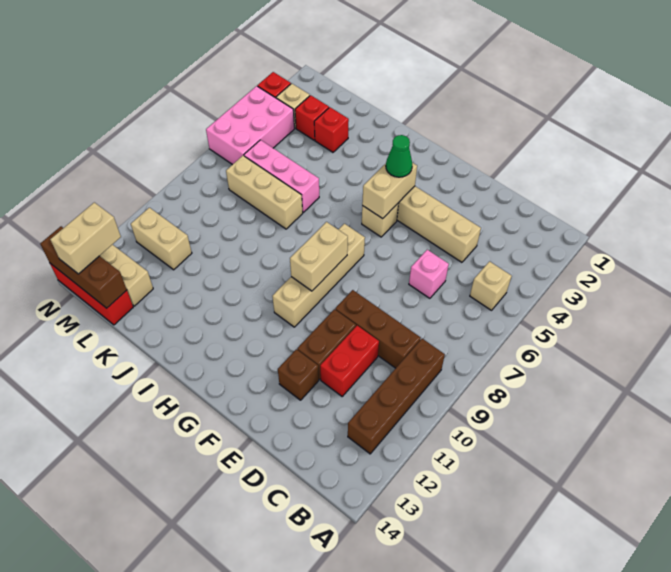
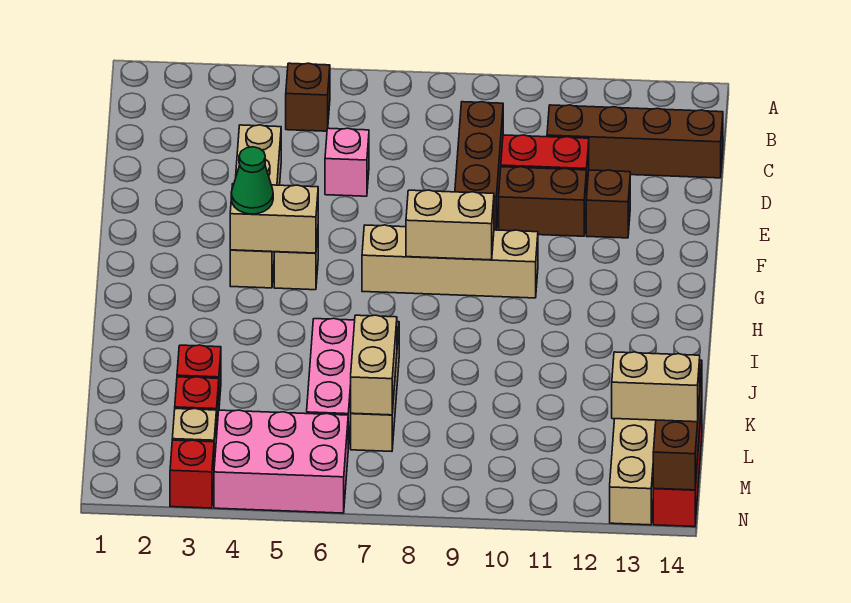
tan 1x1 brick [470,261,512,310] -> brown 1x1 brick [286,63,330,131]
brown 1x4 brick [348,339,445,454] -> brown 1x4 brick moved to [547,105,723,178]
tan 1x2 brick [131,208,192,270] -> tan 1x2 brick moved to [351,315,397,415]

